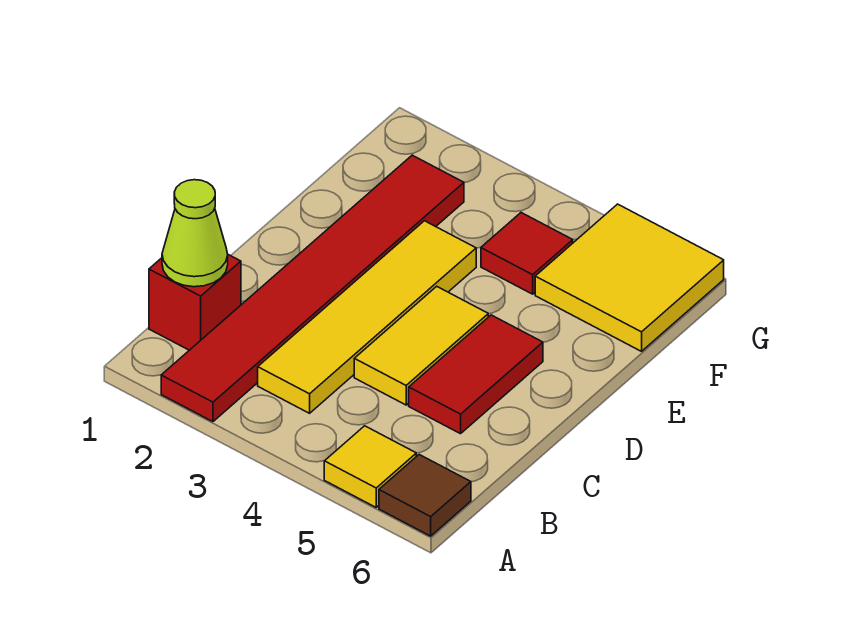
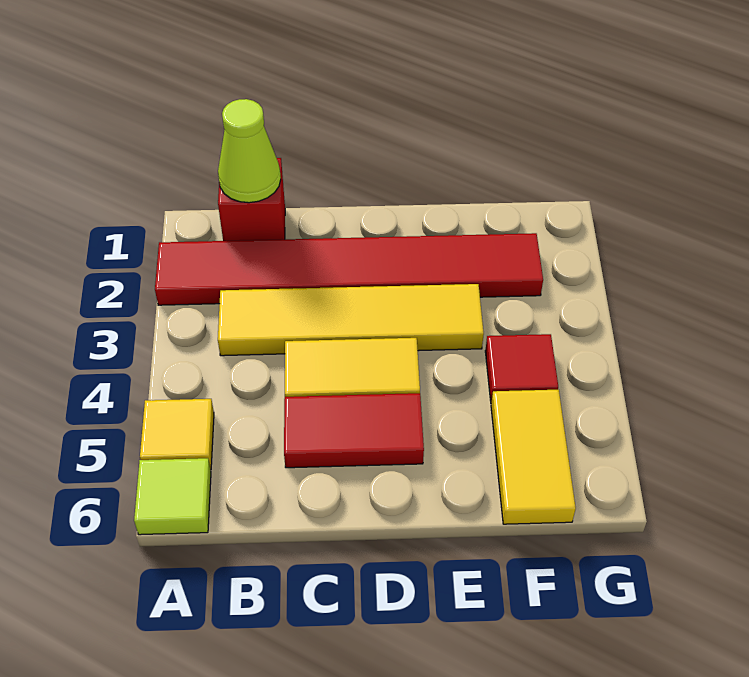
brown 1x1 tile [379,455,471,536] -> lime 1x1 tile [134,458,211,535]
yellow 2x2 tile [535,204,724,351] -> yellow 1x2 tile [491,390,576,524]

